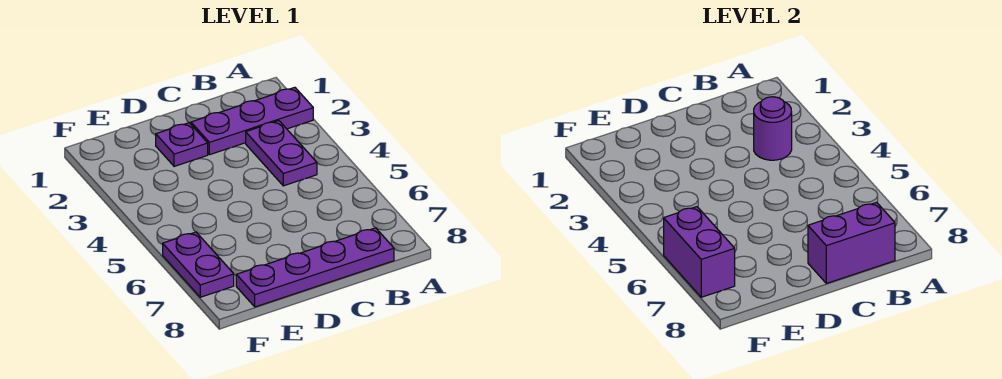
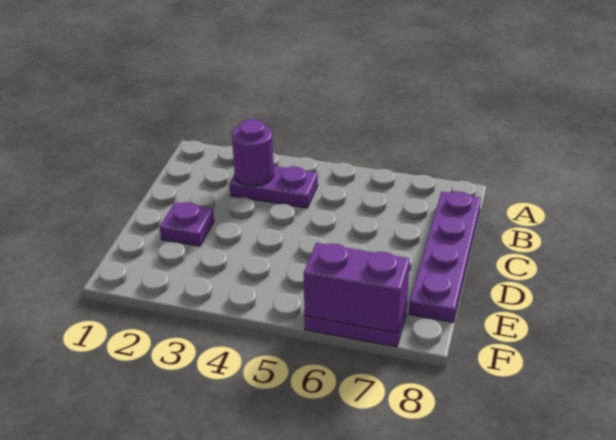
purple 1x3 plate [191,87,313,155] -> none
purple 1x2 brick [808,202,895,283] -> none

